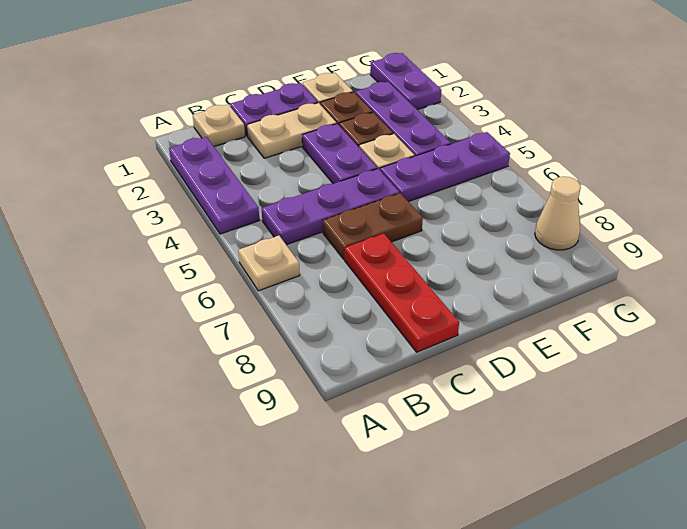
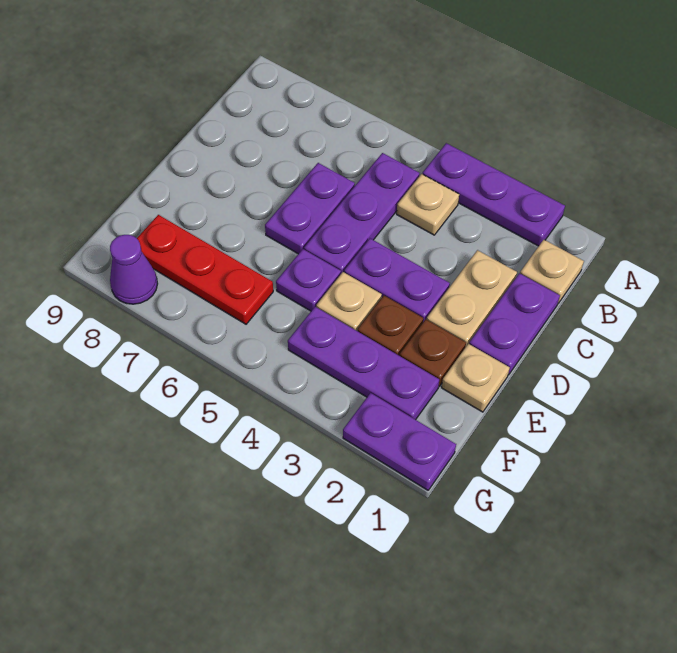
tan 1x1 plate [238,236,300,291] -> tan 1x1 plate moved to [397,174,459,235]
brown 1x2 plate [323,193,423,259] -> purple 1x2 plate [265,163,355,254]
red 1x3 plate [345,233,459,352] -> red 1x3 plate moved to [137,215,273,324]
purple 1x3 plate [380,132,510,202] -> purple 1x1 plate [276,249,341,311]
tan 1x1 cone [535,177,581,250] -> purple 1x1 cone [110,235,158,304]

